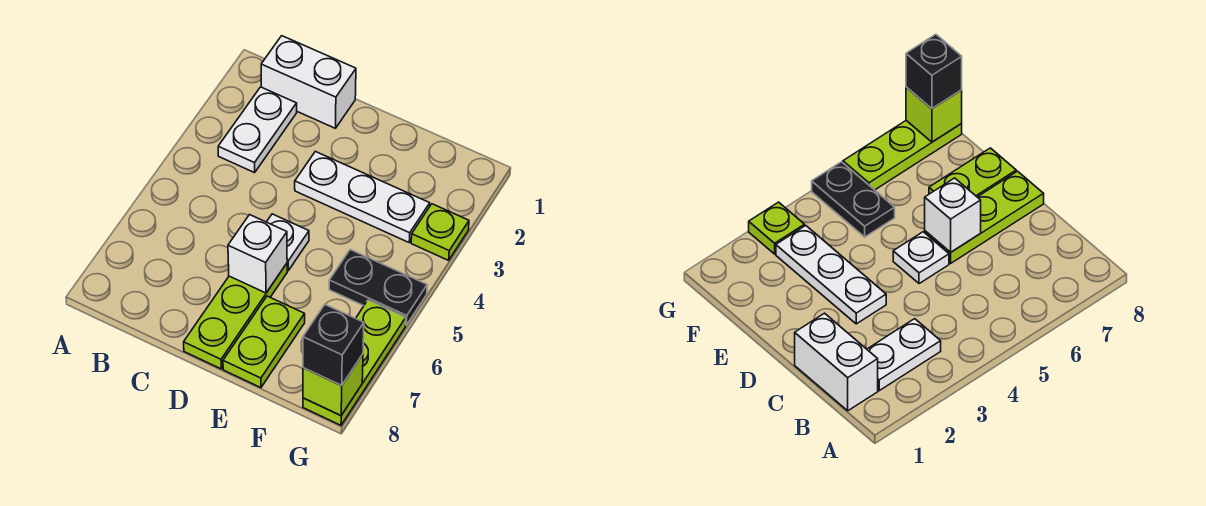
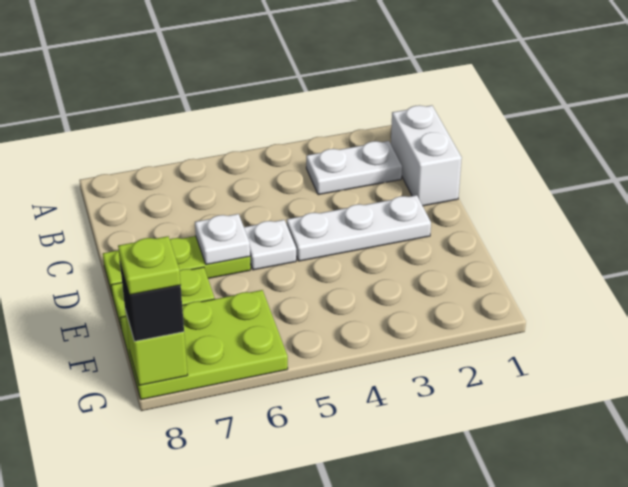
white 1x3 plate [295,151,430,242] -> white 1x3 plate turned to [287,195,431,261]
white 1x1 brick [228,215,287,293] -> white 1x1 plate [195,214,250,265]
black 1x2 plate [329,250,427,325] -> none
lime 1x1 plate [411,204,469,260] -> lime 1x1 plate moved to [118,236,181,295]
lime 1x3 plate [303,300,406,425] -> lime 2x3 plate [120,290,288,400]

